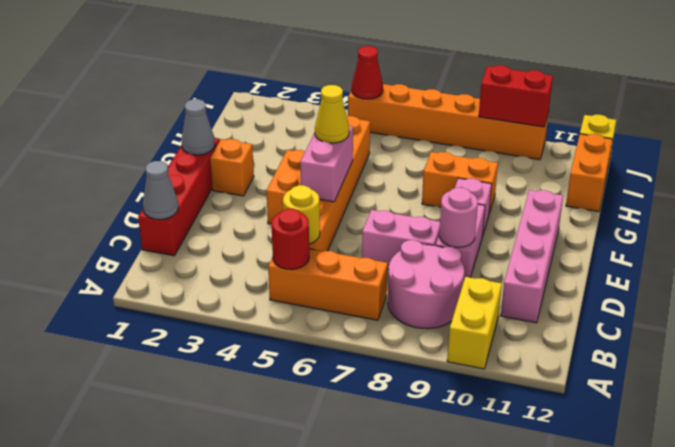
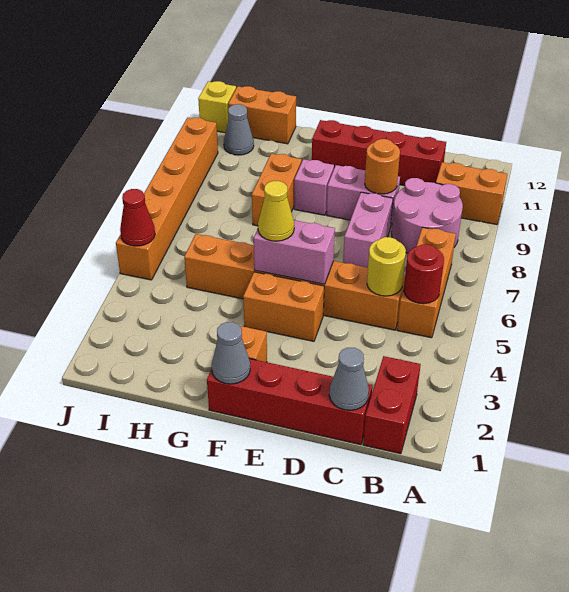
yellow 1x2 brick [447,277,502,369] -> orange 1x2 brick [436,162,507,225]
pink 1x4 brick [501,190,563,323] -> red 1x4 brick [312,120,446,186]
pink 1x1 round brick [439,188,478,247] -> orange 1x1 round brick [365,139,400,194]
none -> grey 1x1 cone [224,104,254,155]
red 1x2 brick [479,65,553,127] -> red 1x2 brick moved to [363,356,421,454]

